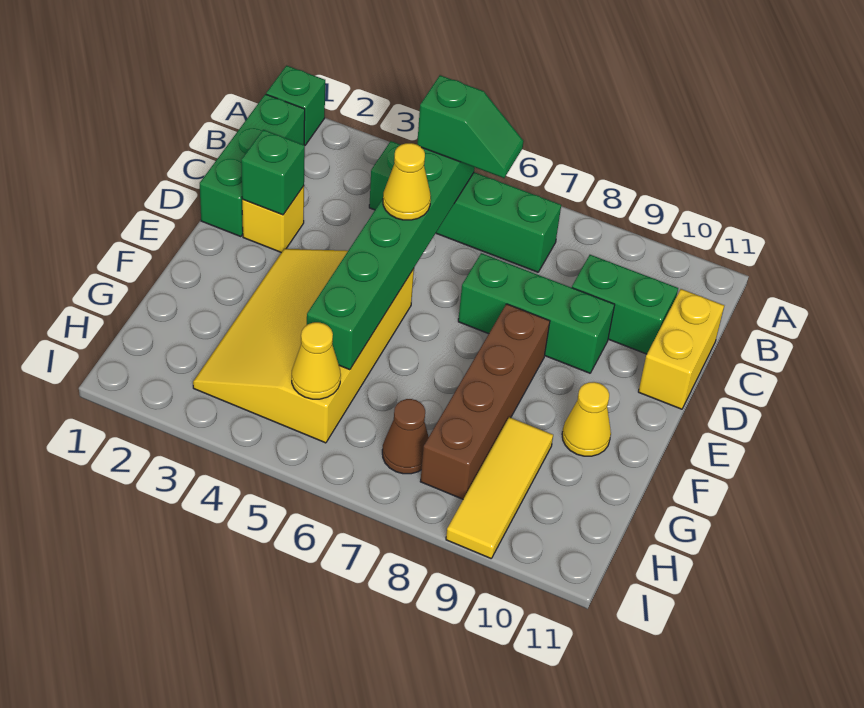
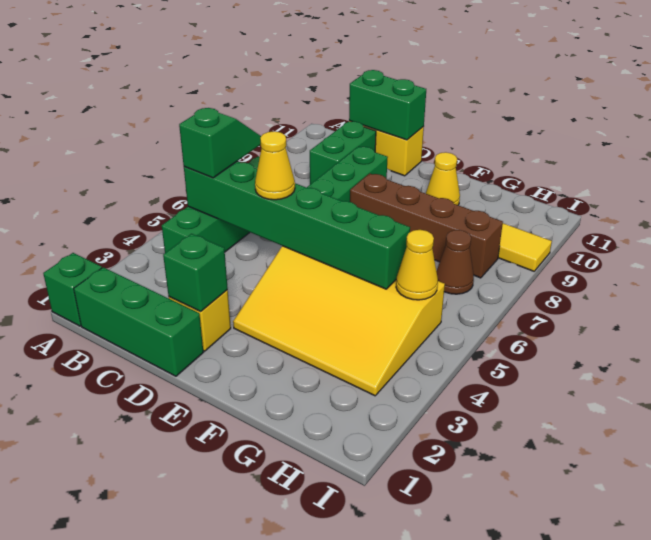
none -> green 1x2 brick [349,70,426,140]

